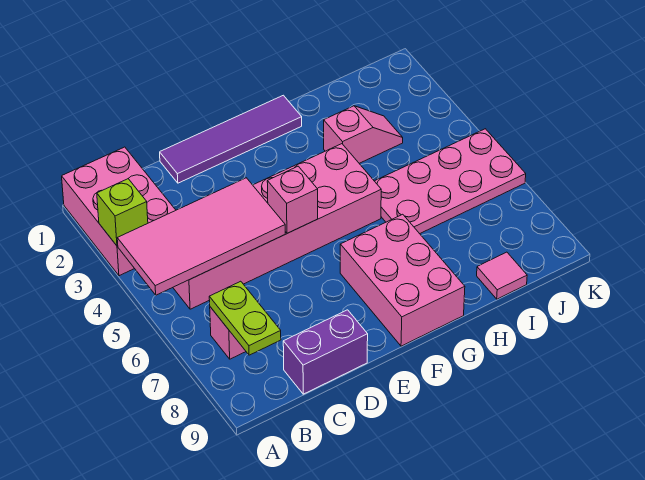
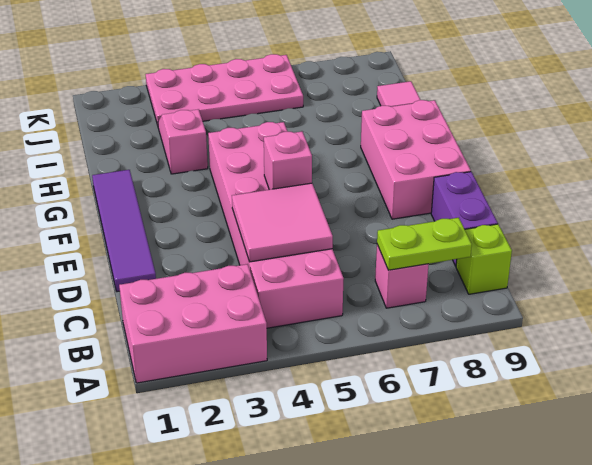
lime 1x1 brick [97,179,148,246] -> lime 1x1 brick moved to [456,224,512,294]
pink 2x4 tile [117,178,285,295] -> pink 2x2 tile [232,183,333,262]
pink 2x3 brick [340,214,465,346] -> pink 2x3 brick turned to [361,100,471,219]
pink 2x4 plate [375,129,526,234] -> pink 2x4 plate turned to [146,54,303,125]

